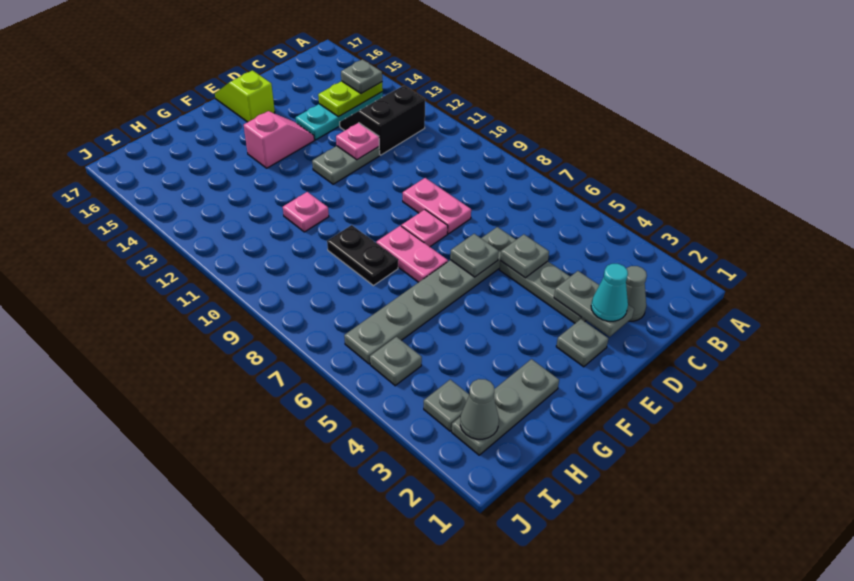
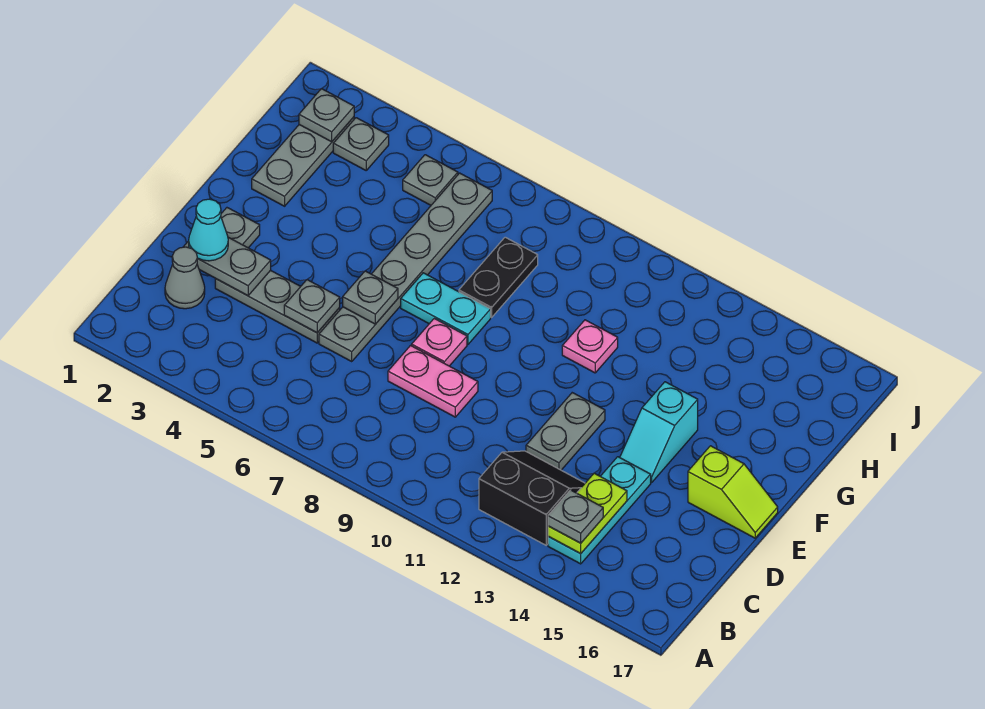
black 2x2 slope [340,86,425,155] -> black 2x2 slope turned to [479,451,585,545]
pink 1x1 plate [336,123,379,160] -> none
pink 1x2 slope [244,111,314,168] -> cyan 1x2 slope [620,382,698,483]
pink 1x2 plate [376,226,448,282] -> cyan 1x2 plate [401,273,491,344]
black 1x2 plate [327,225,398,286] -> black 1x2 plate turned to [459,237,538,317]
grey 1x1 cone [460,379,499,439] -> grey 1x1 plate [299,89,354,142]

